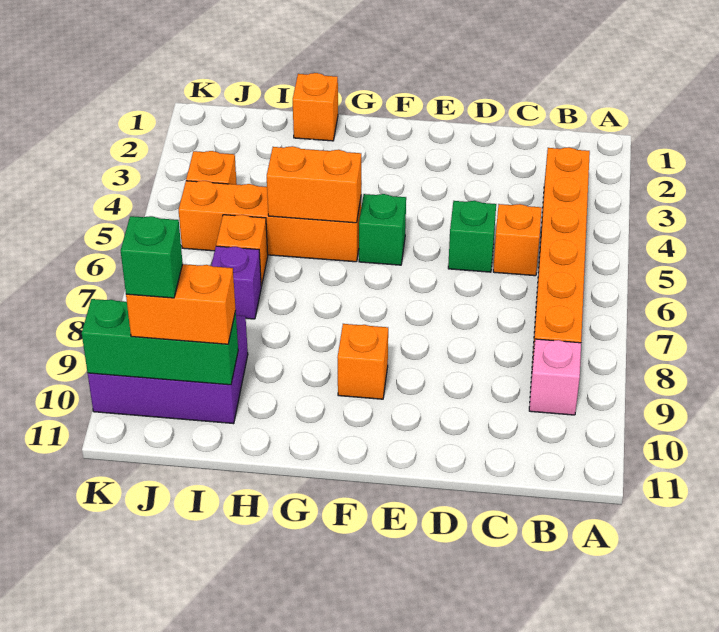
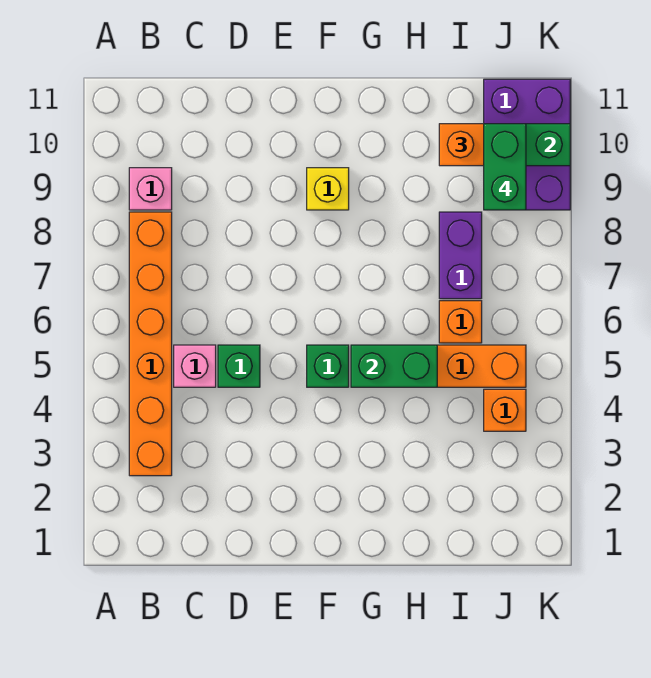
orange 1x1 brick [493,204,542,276] -> pink 1x1 brick [174,345,216,387]
orange 1x1 brick [338,324,388,399] -> yellow 1x1 brick [307,168,349,210]
orange 1x2 brick [267,146,361,223] -> green 1x2 brick [351,345,437,387]
orange 1x1 brick [293,73,338,141] -> none
purple 1x1 brick [211,246,261,319] -> purple 1x2 brick [439,212,482,299]
purple 2x3 brick [88,315,248,424] -> purple 2x3 brick turned to [484,79,570,210]
green 1x1 brick [121,216,183,298] -> green 1x2 brick [484,124,526,210]

